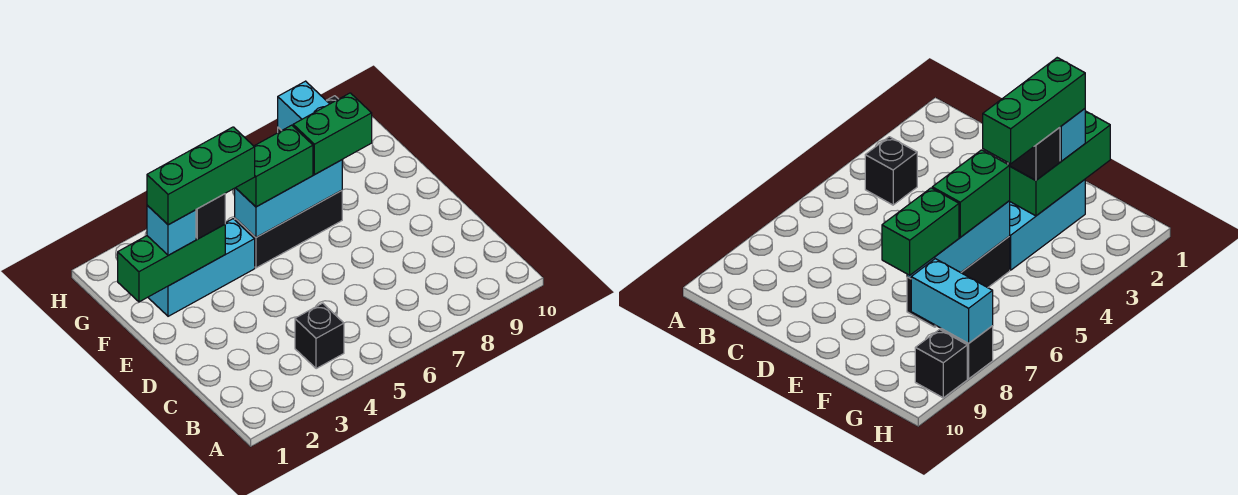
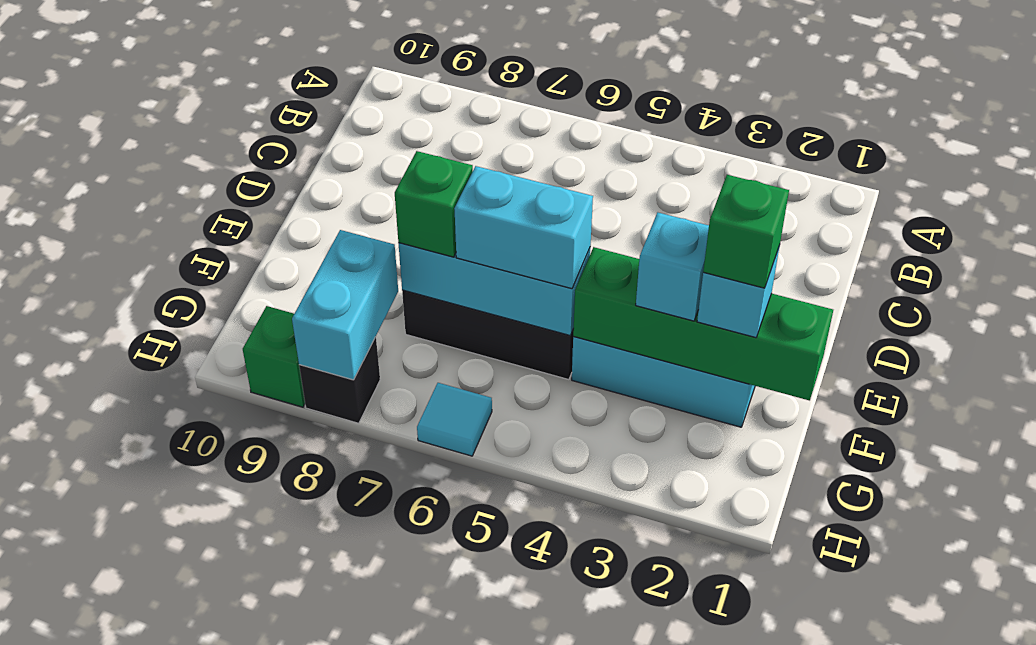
black 1x1 brick [295,303,344,369] -> none
green 1x3 brick [118,224,225,302] -> green 1x4 brick [573,247,833,401]
green 1x3 brick [147,127,255,225] -> green 1x1 brick [703,175,789,288]
black 1x1 brick [196,194,225,239] -> cyan 1x1 brick [636,212,709,321]
green 1x2 brick [236,125,313,207] -> cyan 1x2 brick [454,166,593,289]
green 1x2 brick [293,93,372,174] -> green 1x1 brick [395,151,473,257]
none -> cyan 1x1 tile [417,383,492,456]
black 1x1 brick [915,330,967,398] -> green 1x1 brick [243,306,305,407]

